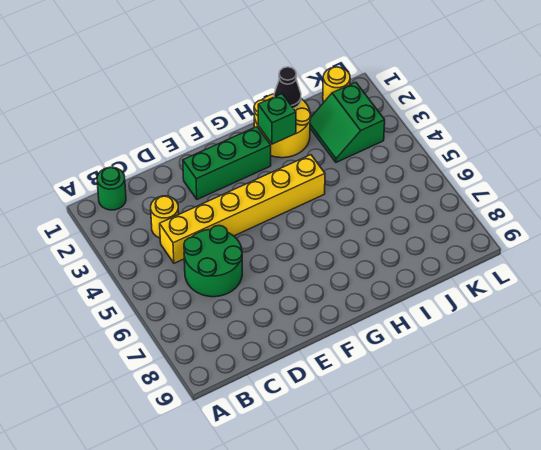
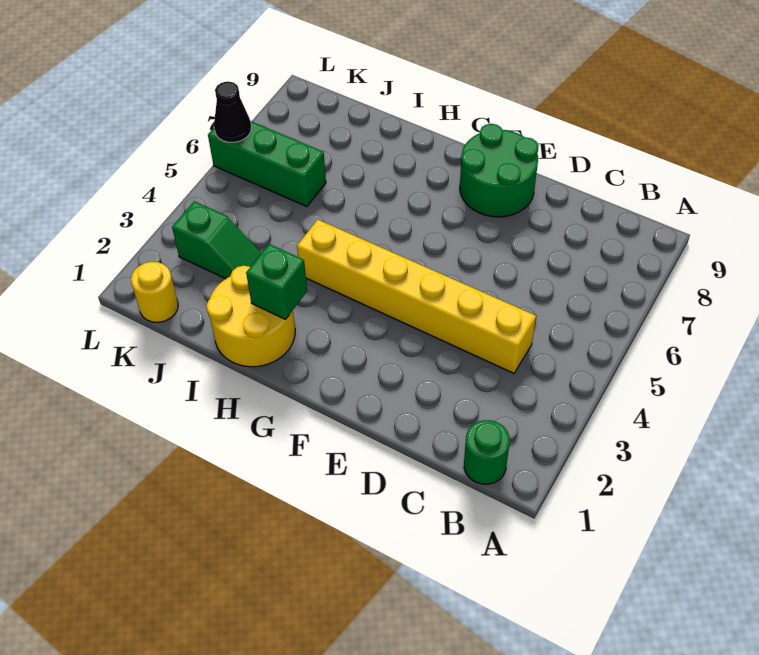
yellow 1x1 round brick [151,196,179,238] -> none
green 2x2 round brick [184,225,242,297] -> green 2x2 round brick moved to [460,124,538,217]
green 1x3 brick [183,127,271,199] -> green 1x3 brick moved to [208,121,326,207]
black 1x1 cone [274,67,301,109] -> black 1x1 cone moved to [214,81,251,142]
green 2x2 slope [310,82,385,162] -> green 1x2 slope [172,201,261,279]

